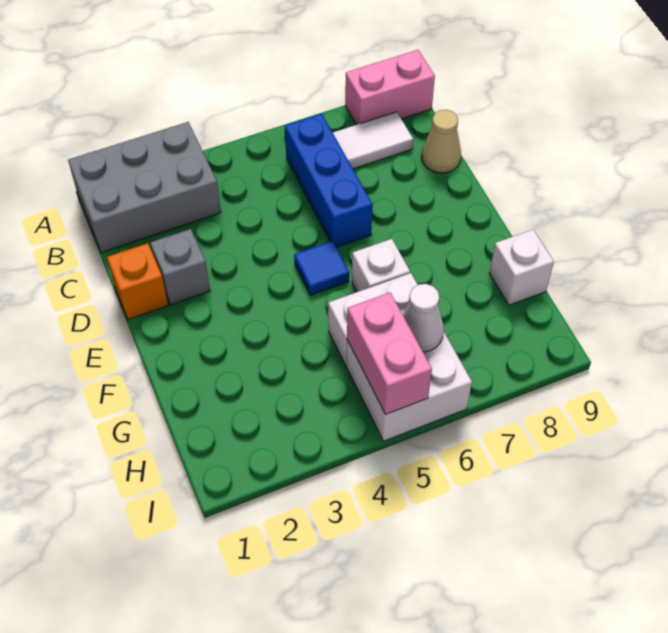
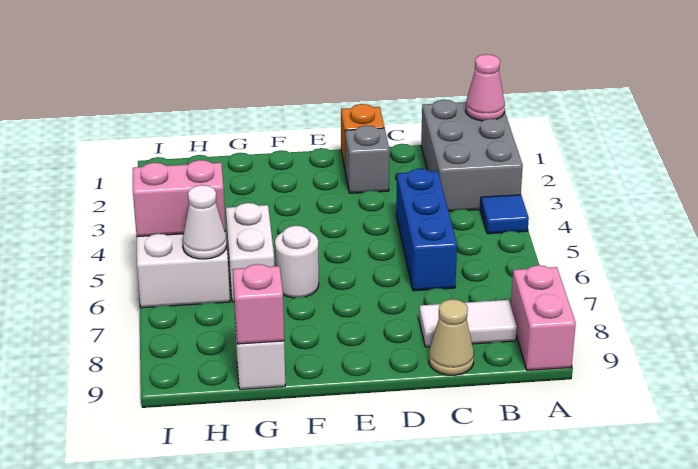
none -> pink 1x1 cone [466,54,505,121]
blue 1x3 brick [285,114,373,248] -> blue 1x3 brick turned to [396,169,457,291]
white 1x2 tile [333,112,413,169] -> white 1x2 tile turned to [419,300,517,347]
blue 1x1 tile [294,241,349,295] -> blue 1x1 tile moved to [480,195,529,234]
white 1x1 brick [352,239,410,292] -> white 1x1 round brick [275,226,319,298]
none -> pink 1x1 brick [233,264,284,344]

